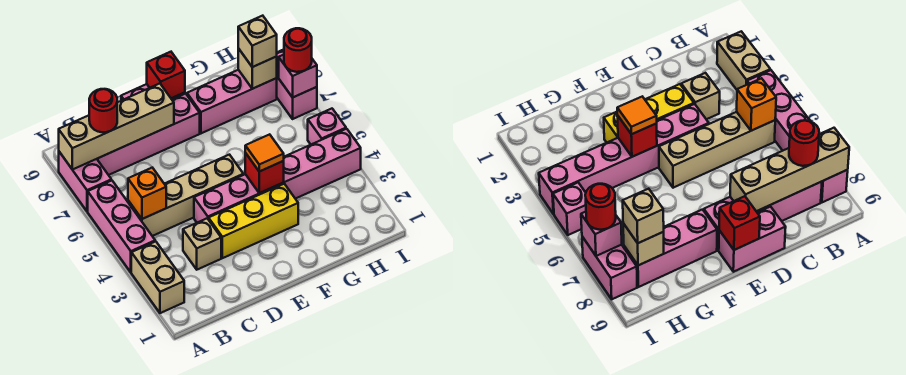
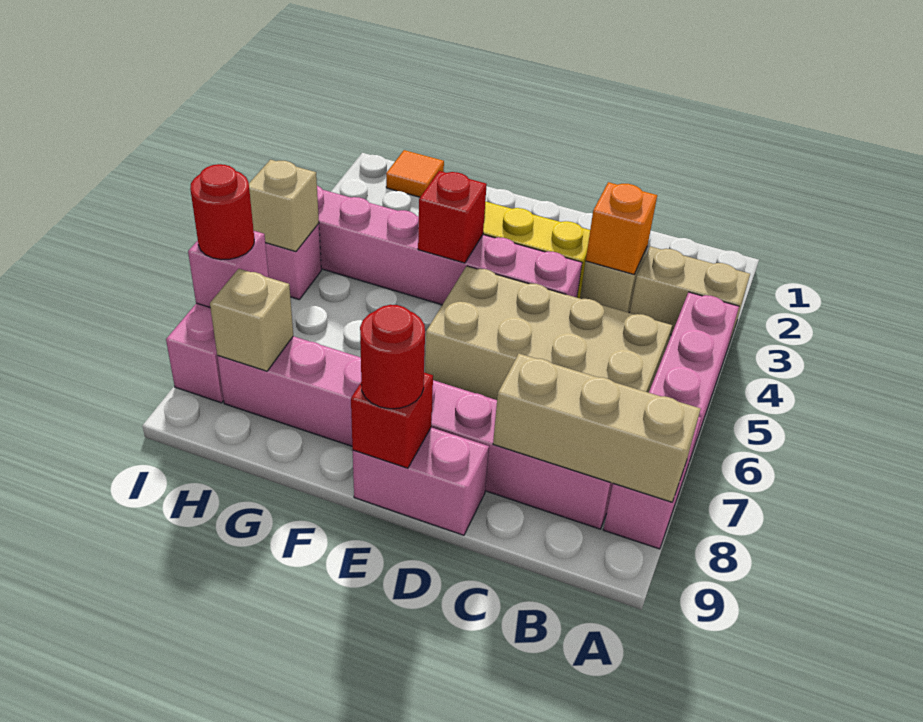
tan 1x2 brick [131,241,184,313] -> tan 1x2 brick turned to [629,246,750,346]
tan 1x4 brick [59,84,174,170] -> tan 1x3 brick [493,354,701,502]
tan 1x4 brick [128,155,243,236] -> tan 2x4 brick [425,266,672,400]
orange 1x1 brick [128,168,166,219] -> orange 1x1 brick moved to [586,182,657,274]
red 1x1 round brick [89,89,117,132] -> red 1x1 round brick moved to [360,305,425,409]
orange 1x1 tile [245,134,284,172] -> orange 1x1 tile moved to [386,150,444,197]
tan 1x1 brick [238,16,277,67] -> tan 1x1 brick moved to [249,160,319,252]

